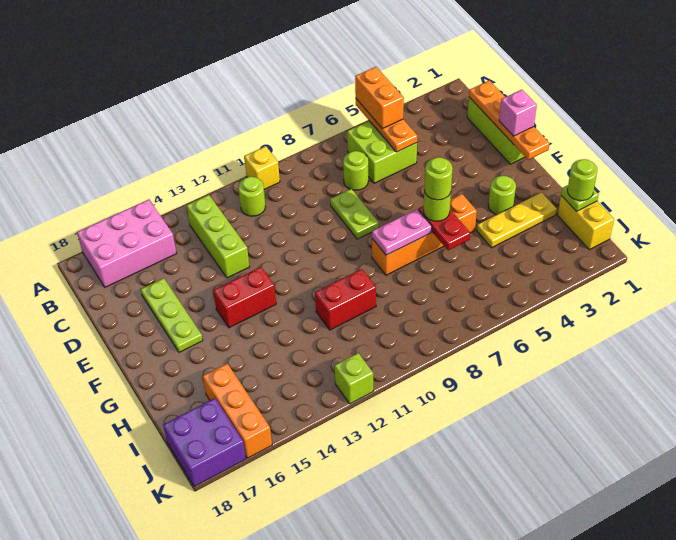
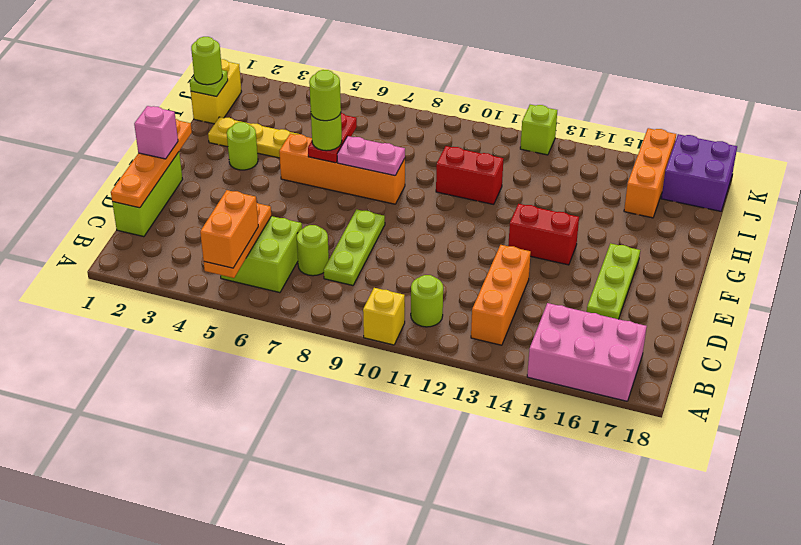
lime 1x3 brick [186,195,250,278] -> orange 1x3 brick [471,245,531,345]
lime 1x2 plate [330,189,379,239] -> lime 1x3 plate [324,209,385,285]

